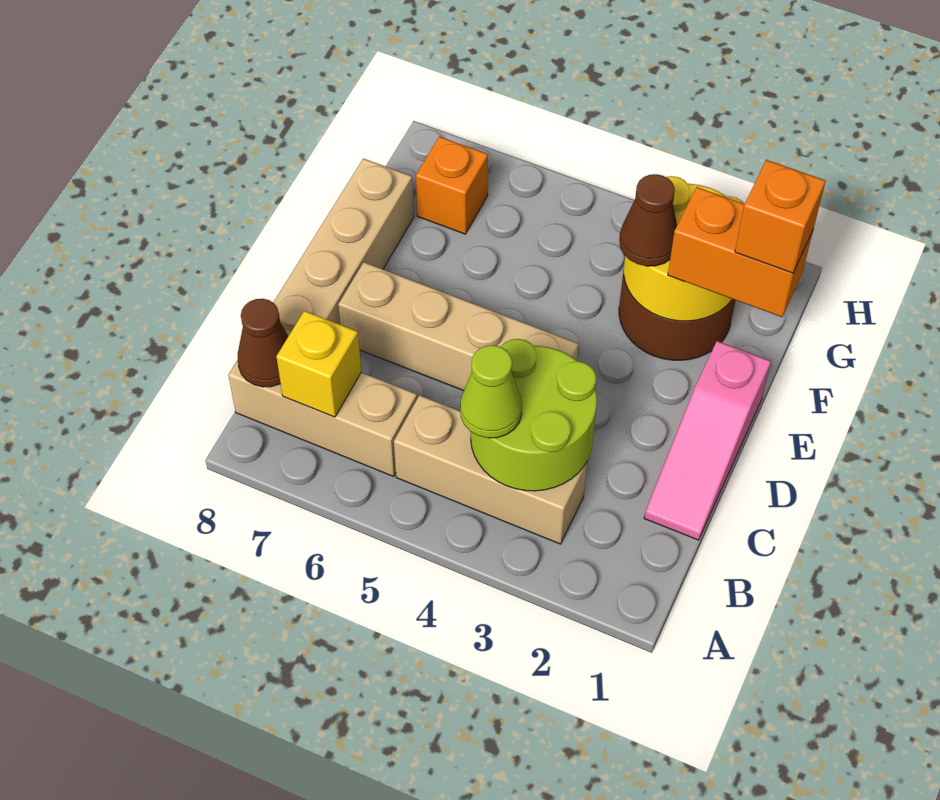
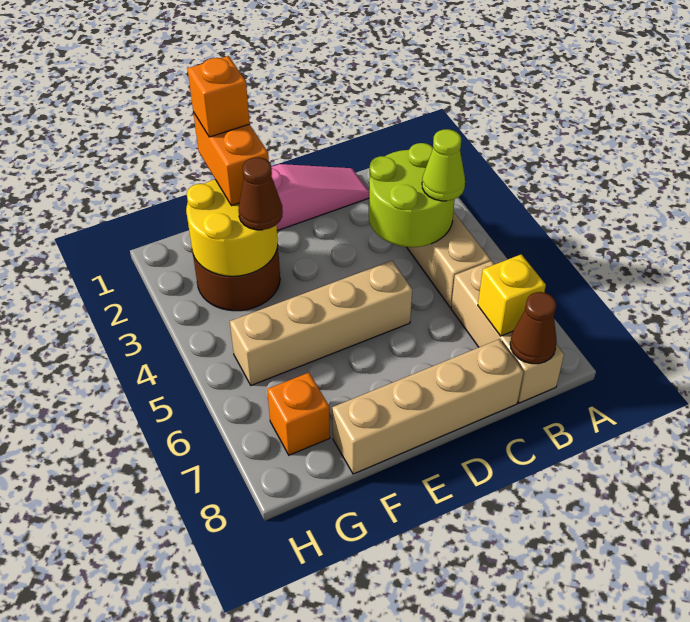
tan 1x4 brick [338,262,579,391] -> tan 1x4 brick turned to [230,261,412,385]

